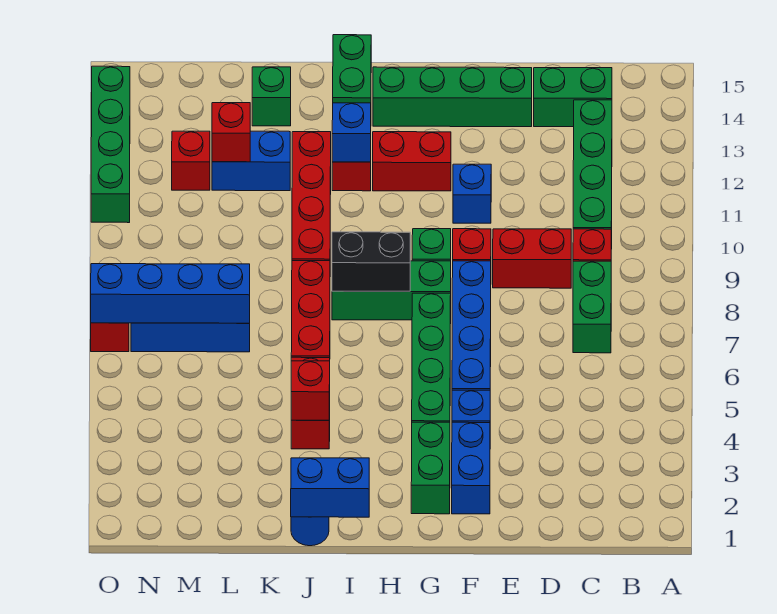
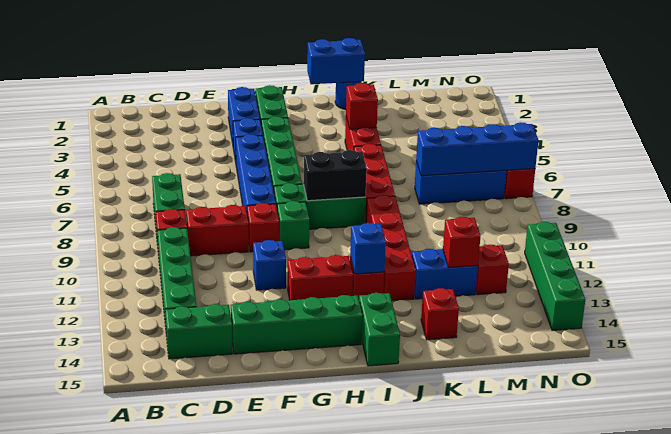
green 1x1 brick [252,67,291,126] -> red 1x1 brick [421,288,459,340]

